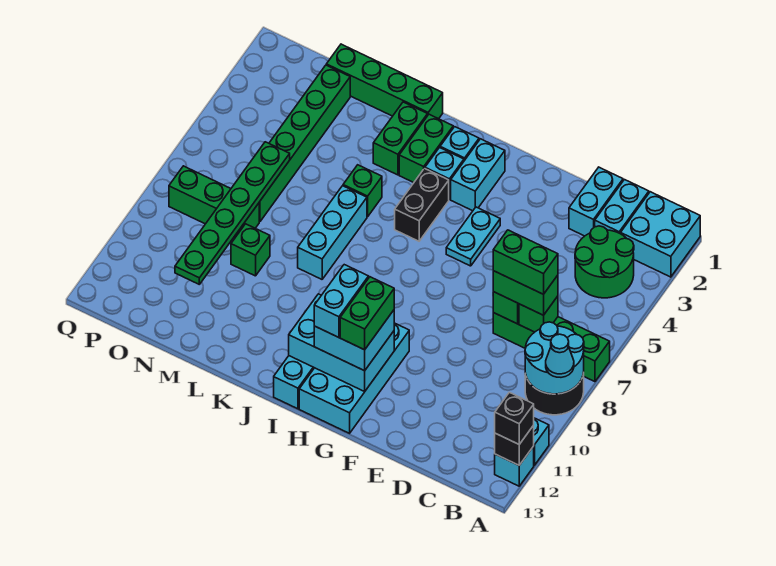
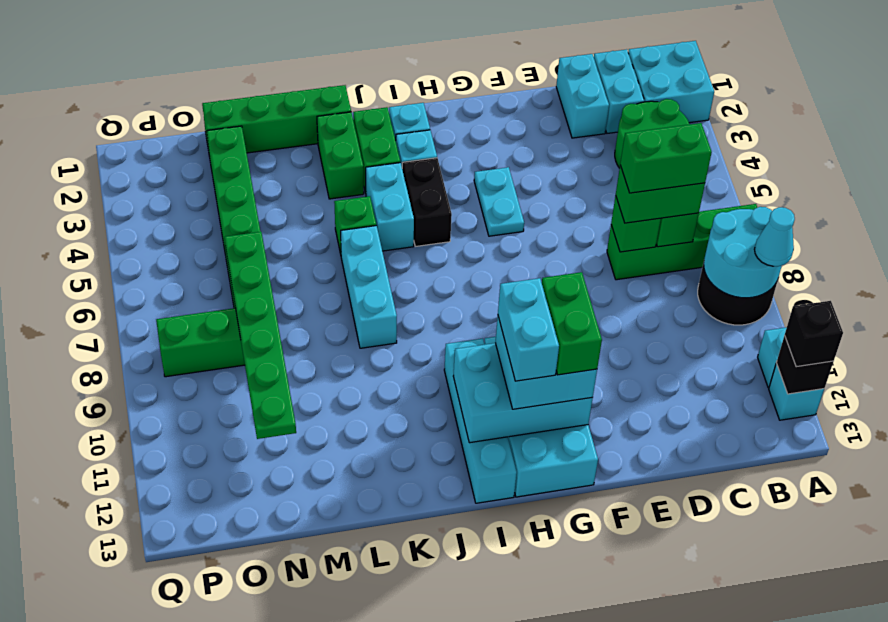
cyan 1x2 brick [451,139,505,211] -> cyan 1x2 brick moved to [366,163,414,251]
green 1x1 brick [231,224,270,276] -> none

